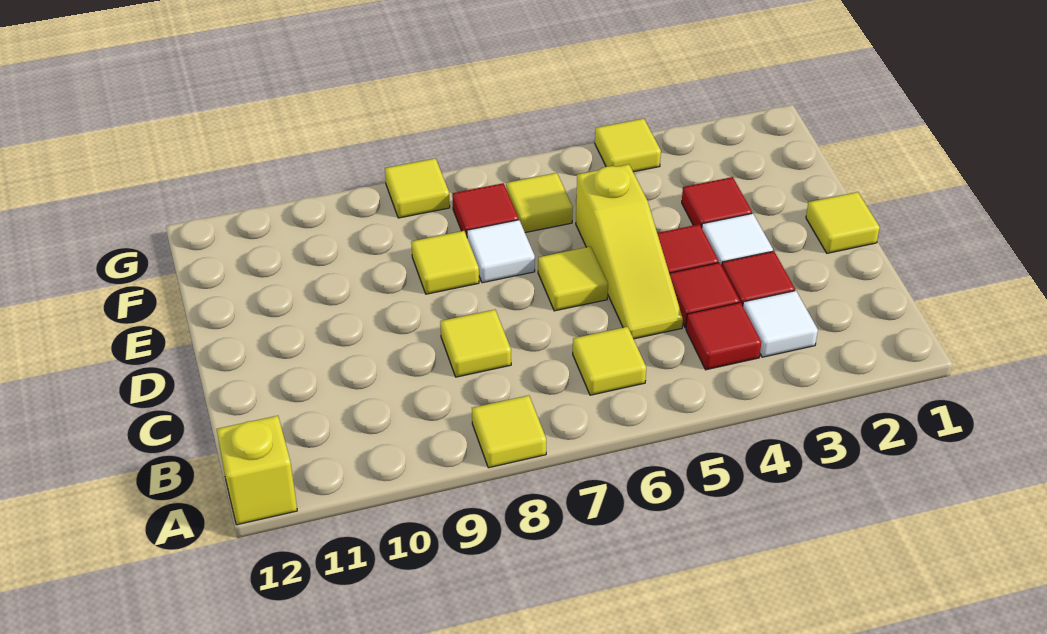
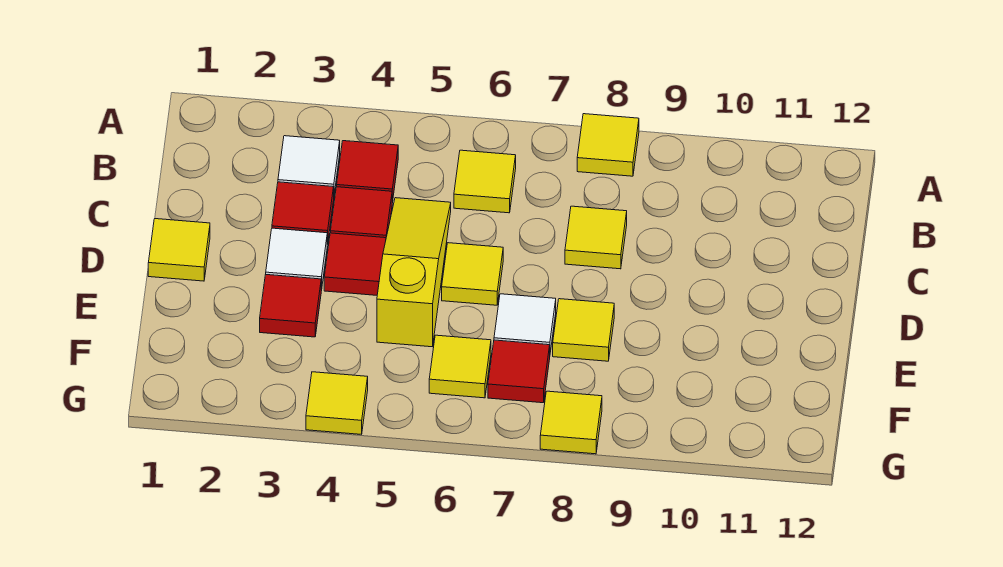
yellow 1x1 brick [217,416,297,525] -> none

